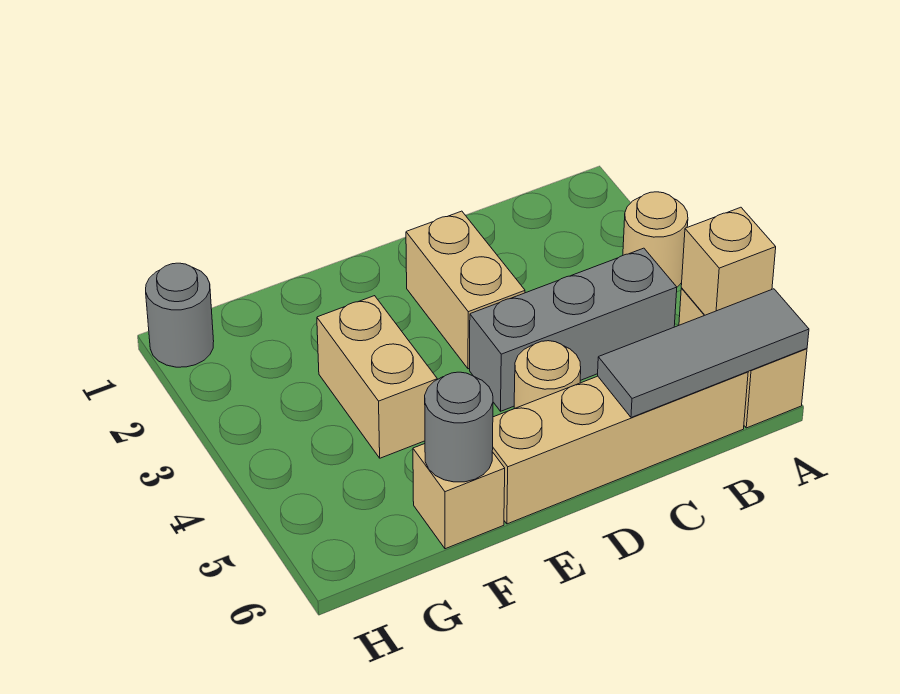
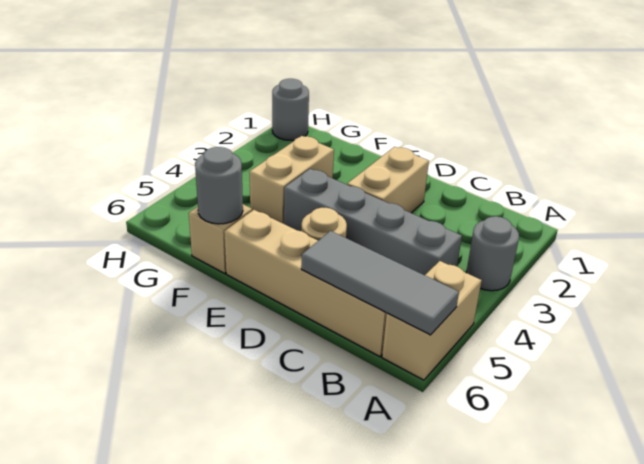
tan 1x1 round brick [623,192,688,287] -> grey 1x1 round brick [466,216,519,291]
tan 1x1 brick [681,207,776,315] -> none
grey 1x3 brick [470,248,677,411] -> grey 1x4 brick [284,169,462,275]

